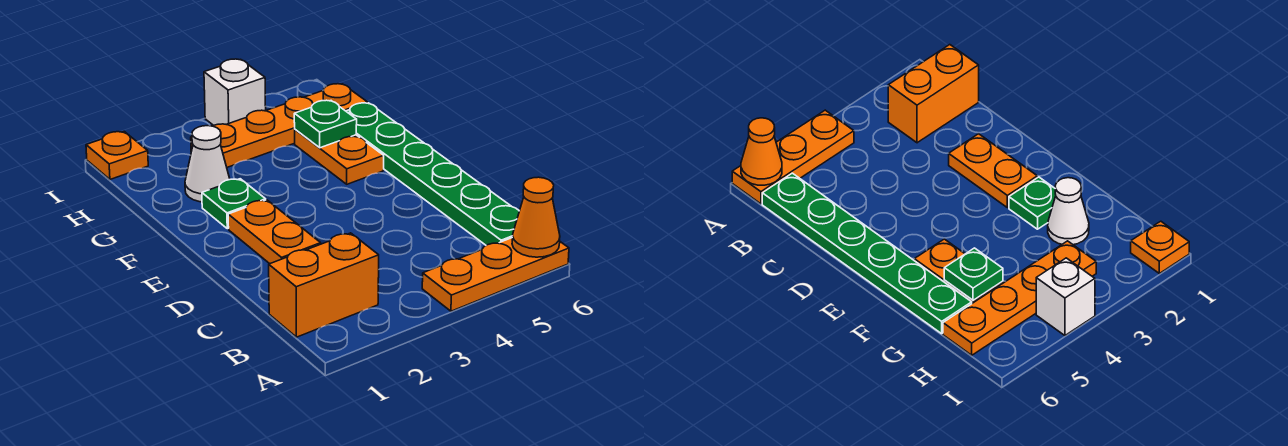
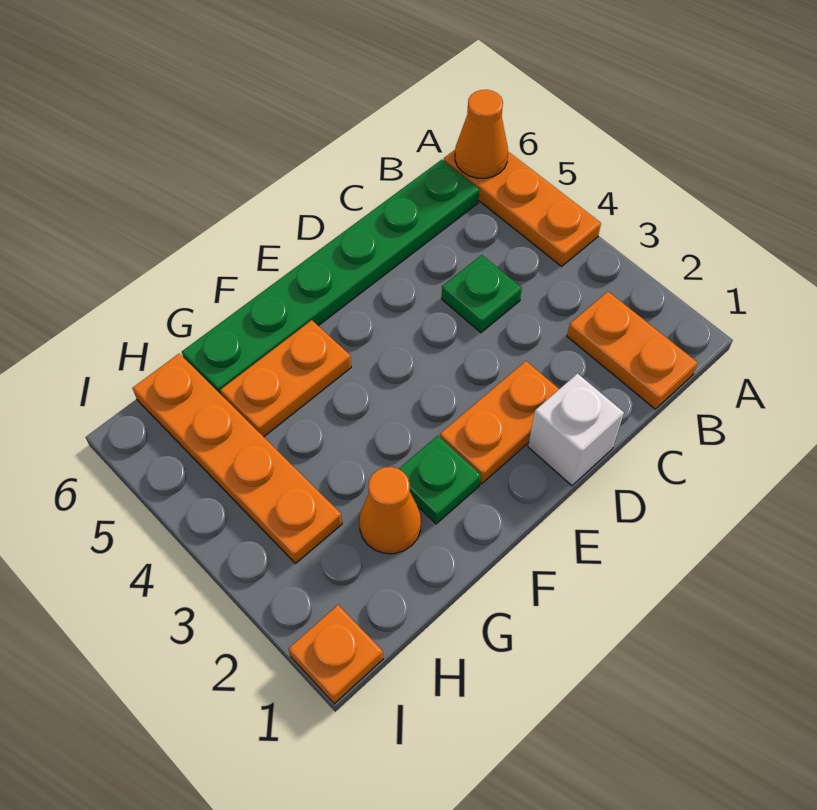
orange 1x2 brick [269,233,379,337] -> orange 1x2 plate [567,292,698,409]
white 1x1 cone [185,126,230,202] -> orange 1x1 cone [359,467,421,554]
green 1x1 plate [294,100,357,148] -> green 1x1 plate moved to [442,255,522,333]
white 1x1 brick [204,59,266,125] -> white 1x1 brick moved to [528,374,624,486]

